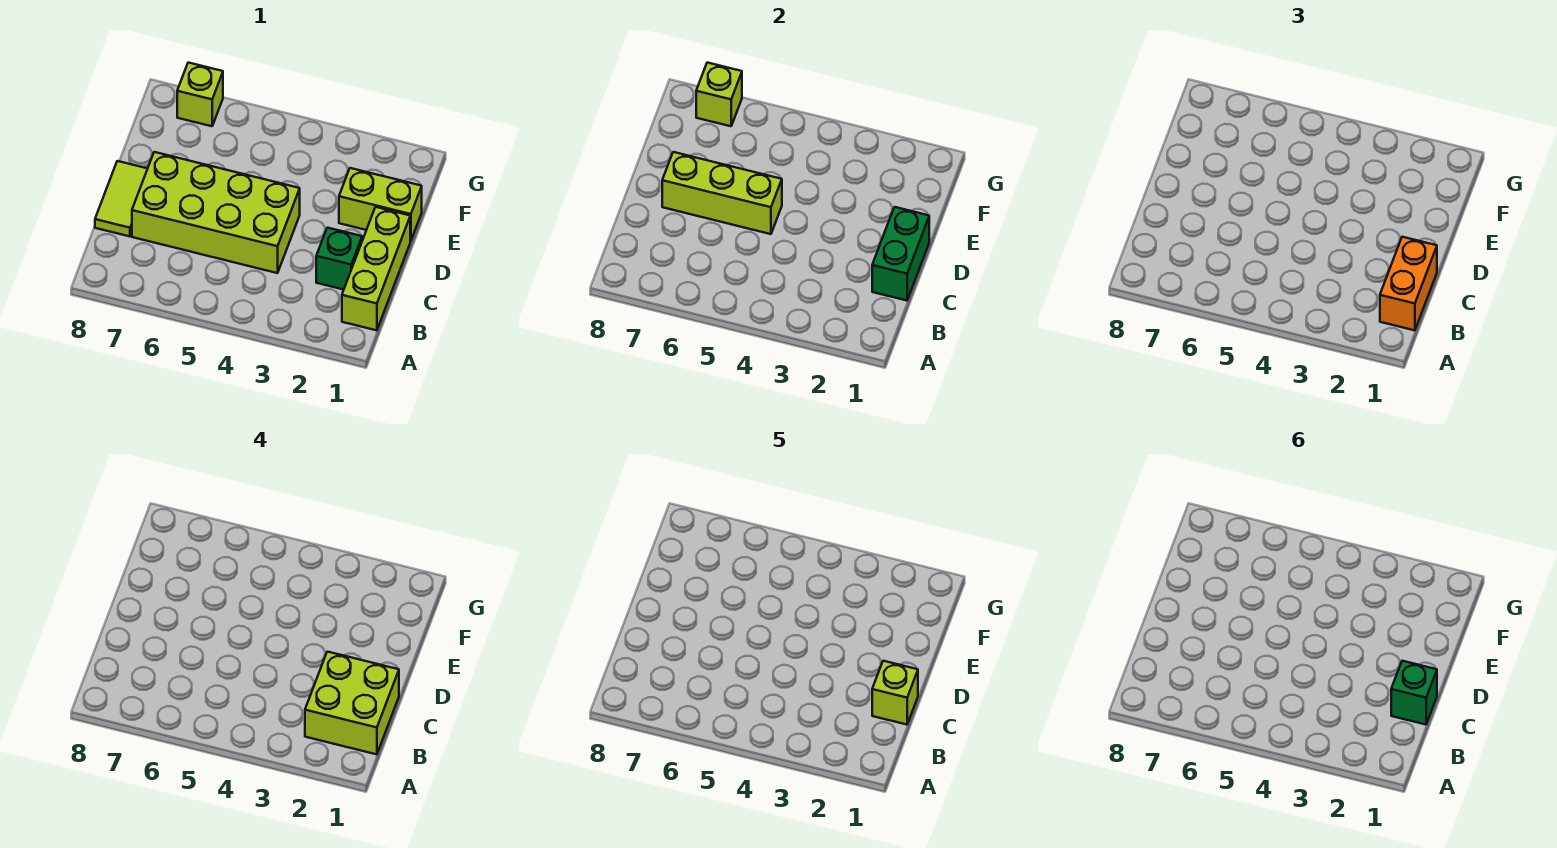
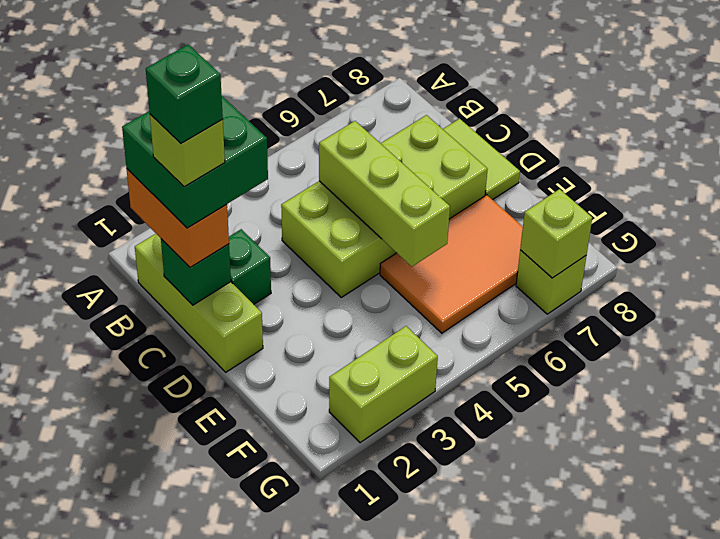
lime 2x2 brick [305,652,399,754] -> green 2x2 brick [122,96,268,228]
green 1x2 brick [872,207,929,301] -> green 1x1 brick [161,239,231,305]
lime 1x3 brick [662,152,782,234] -> lime 1x3 brick turned to [319,121,450,267]
lime 1x2 brick [339,168,422,241] -> lime 1x2 brick moved to [329,326,438,443]
none -> orange 2x3 tile [380,195,523,333]

